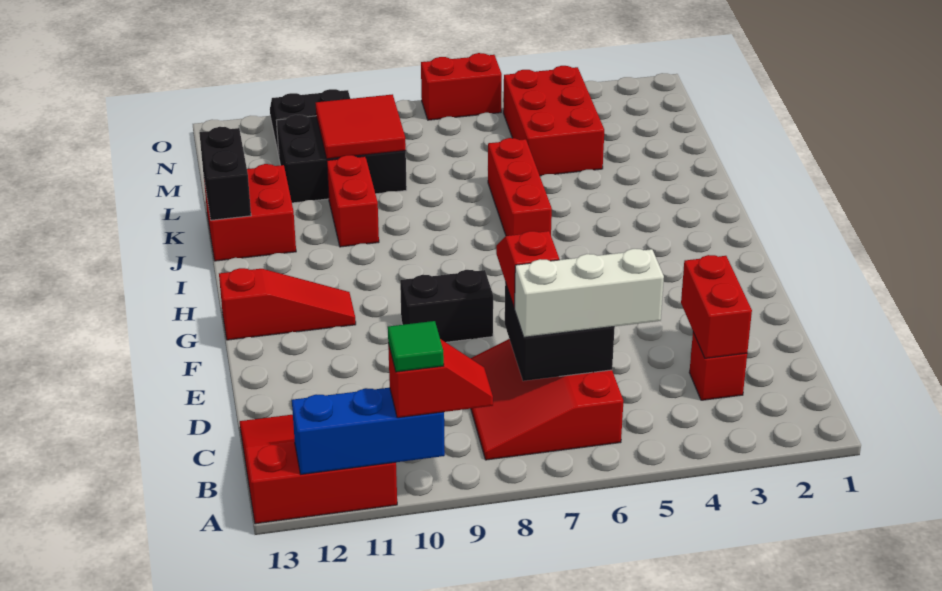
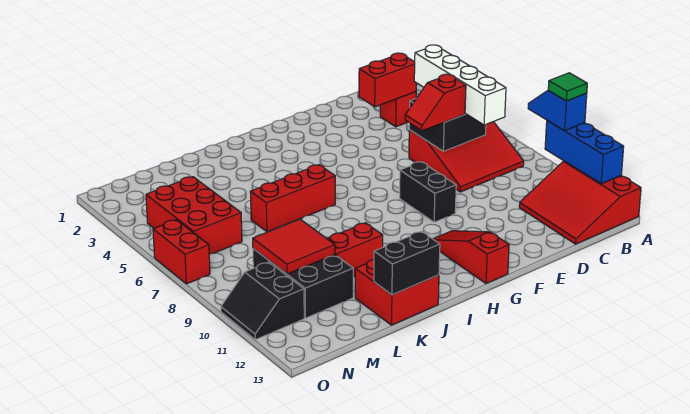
red 1x2 slope [388,339,493,418] -> blue 1x2 slope [528,90,587,131]
white 1x3 brick [515,249,664,337] -> white 1x4 brick [414,45,506,125]
red 2x3 brick [503,66,604,176] -> red 2x3 brick turned to [146,177,242,254]

